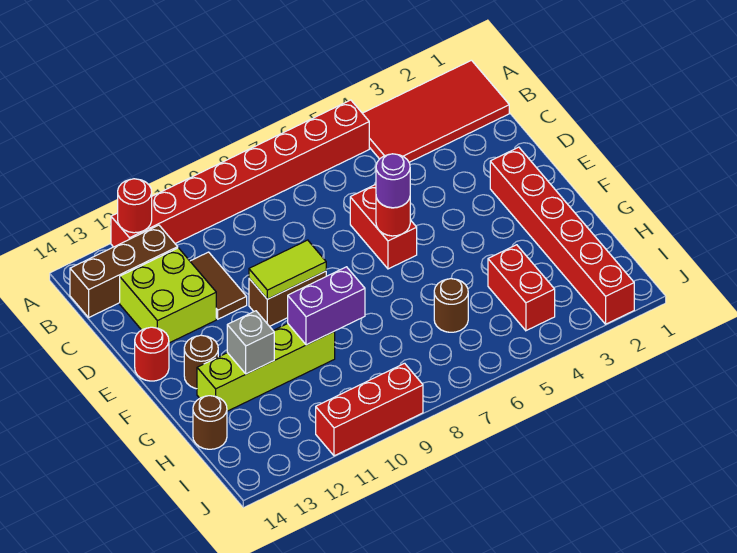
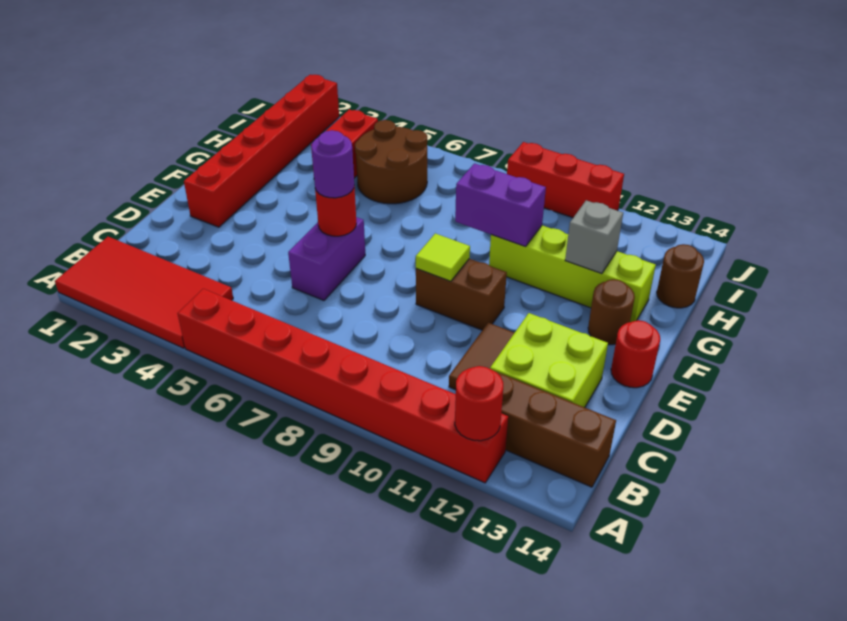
red 1x2 brick [350,184,417,269] -> purple 1x2 brick [288,217,365,300]
lime 1x2 tile [249,240,326,299] -> lime 1x1 tile [416,233,470,281]
brown 1x1 round brick [434,279,468,332] -> brown 2x2 round brick [355,120,427,204]

